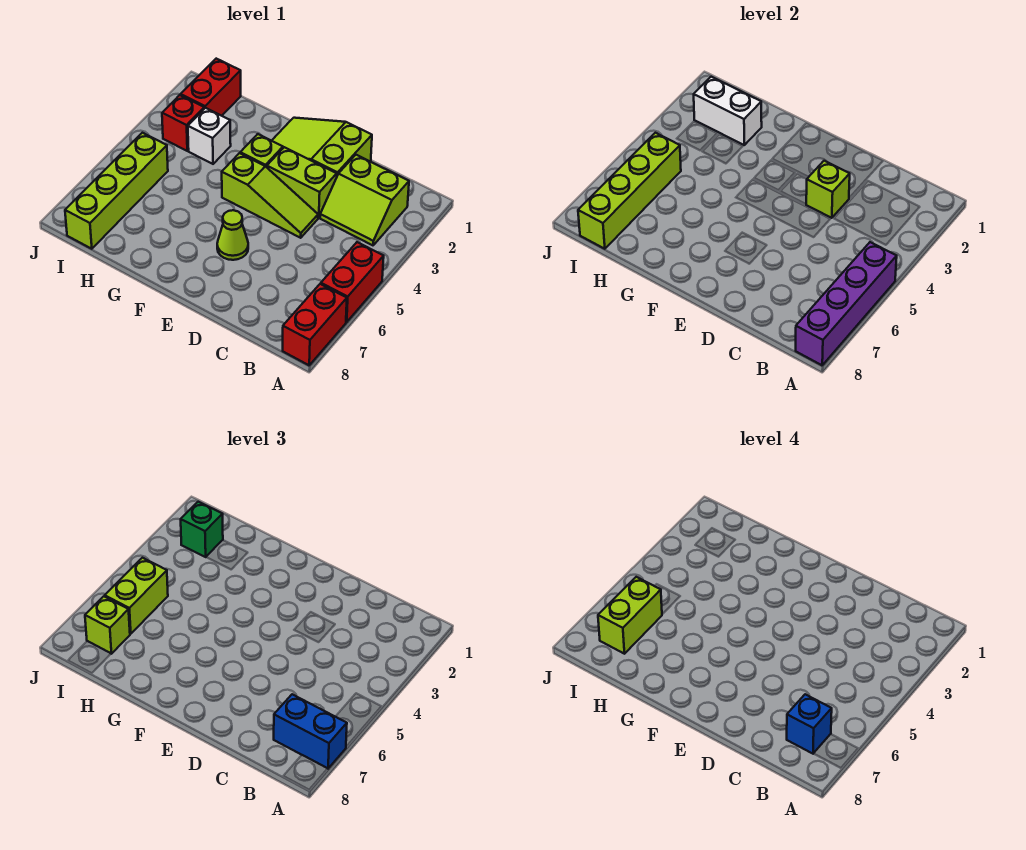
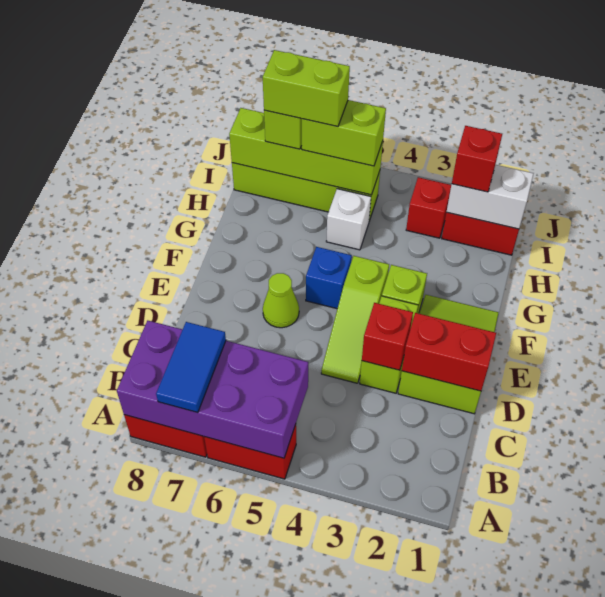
purple 1x4 brick [796,242,897,365] -> purple 2x4 brick [117,321,308,458]
blue 1x2 brick [274,694,347,768] -> blue 1x2 tile [156,322,226,413]
lime 2x2 slope [320,155,409,245] -> none
blue 1x1 brick [787,694,832,754] -> blue 1x1 brick moved to [306,247,352,309]
none -> red 1x2 brick [402,313,496,391]
lime 1x1 brick [806,161,850,218] -> red 1x1 brick [362,303,413,370]
white 1x2 brick [694,77,762,145] -> white 1x2 brick turned to [447,165,534,229]
white 1x1 brick [188,108,231,164] -> white 1x1 brick moved to [326,189,371,250]
green 1x1 brick [181,502,223,557] -> red 1x1 brick [452,126,502,192]

